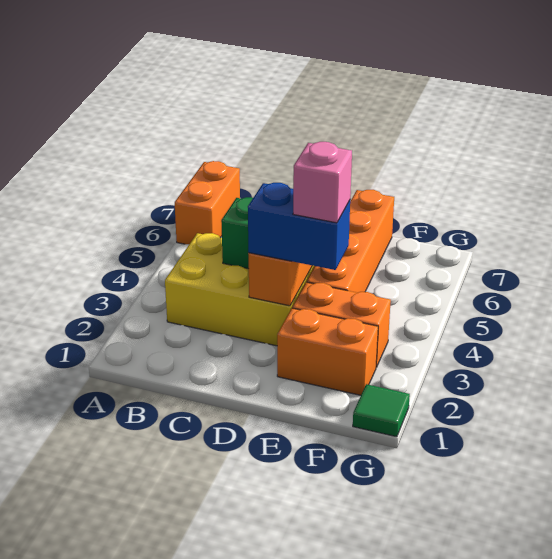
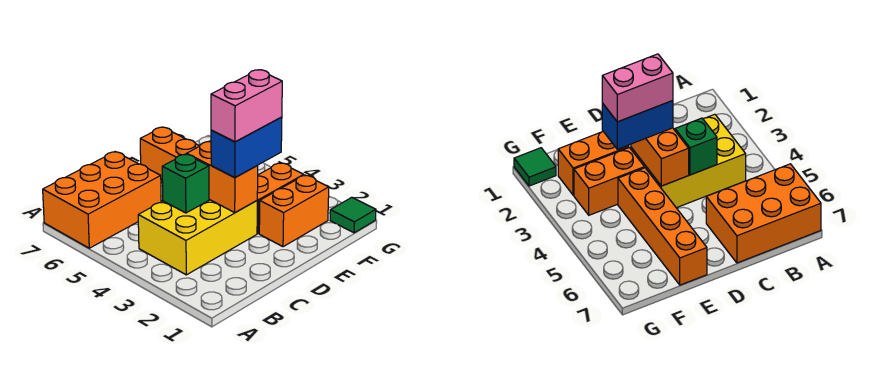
orange 1x2 brick [175,161,240,244] -> orange 2x3 brick [43,152,161,248]
pink 1x1 brick [293,142,352,223] -> pink 1x2 brick [211,70,282,142]

